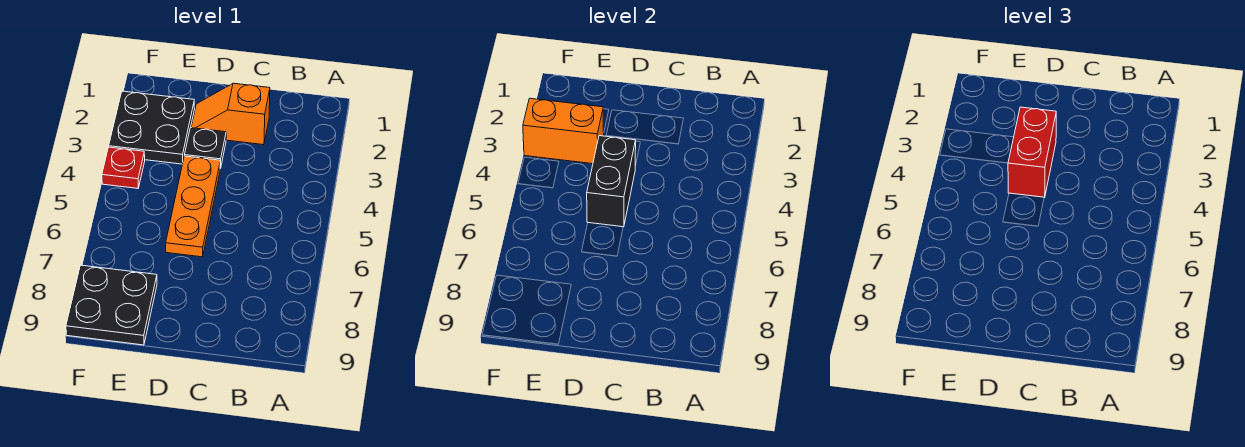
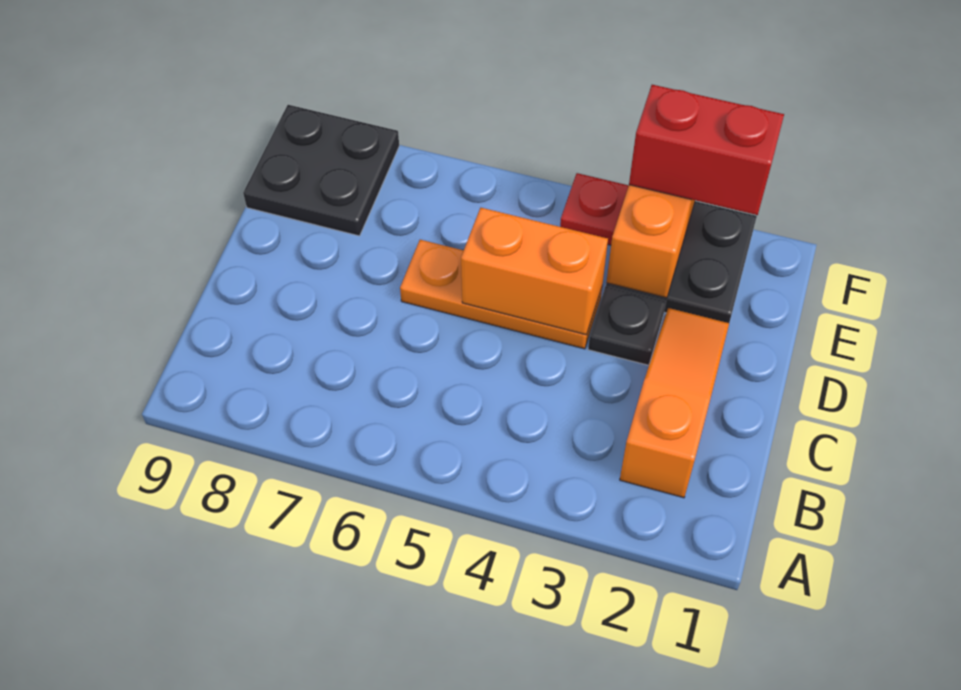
orange 1x2 slope [191,83,270,145] -> orange 1x3 slope [620,308,729,498]
red 1x2 brick [1008,107,1056,198] -> red 1x2 brick moved to [629,85,784,215]
black 1x2 brick [587,136,636,227] -> orange 1x2 brick [461,208,608,335]

